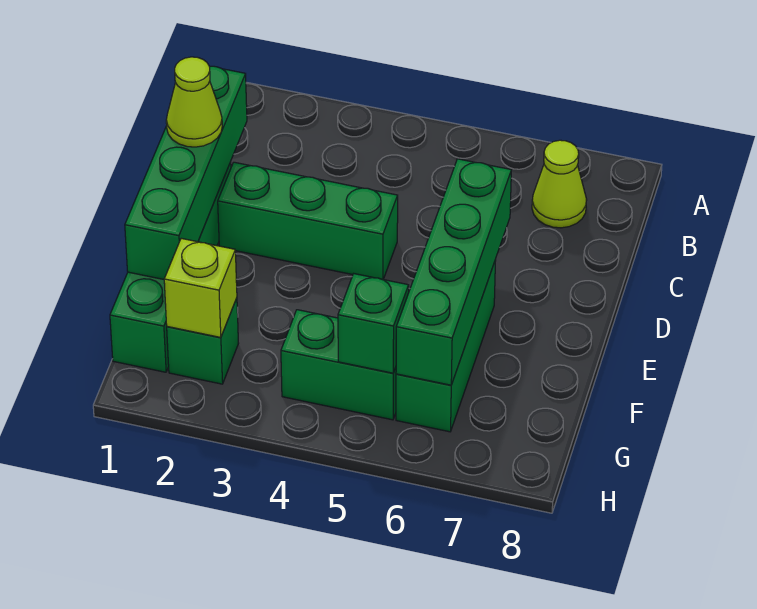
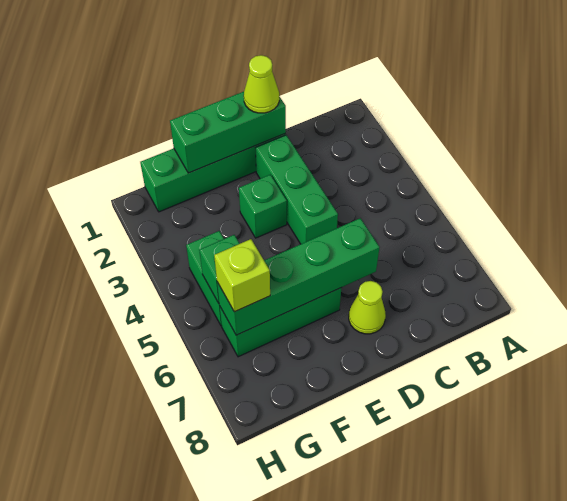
lime 1x1 cone [532,140,587,228] -> lime 1x1 cone moved to [349,281,386,334]
green 1x4 brick [125,66,247,279] -> green 1x3 brick [170,92,286,173]
green 1x1 brick [167,298,239,384] -> green 1x1 brick moved to [239,175,287,238]
lime 1x1 brick [164,238,237,337] -> lime 1x1 brick moved to [214,239,270,312]

